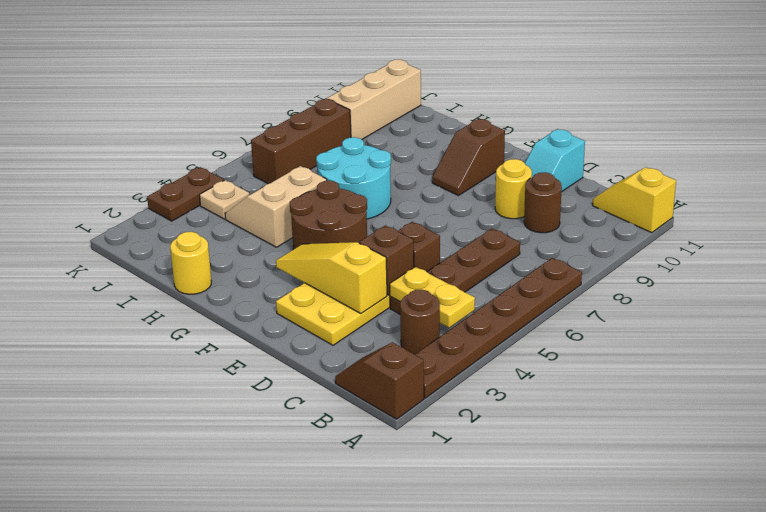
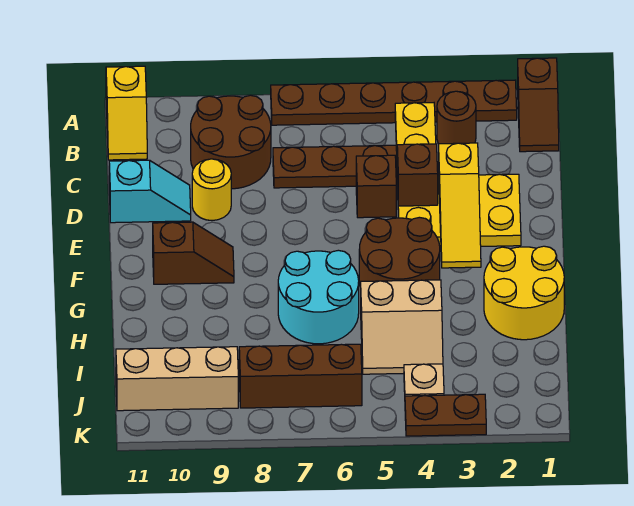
brown 1x1 round brick [524,172,562,233] -> brown 2x2 round brick [191,95,271,189]
yellow 1x1 round brick [170,232,211,294] -> yellow 2x2 round brick [484,246,564,340]

